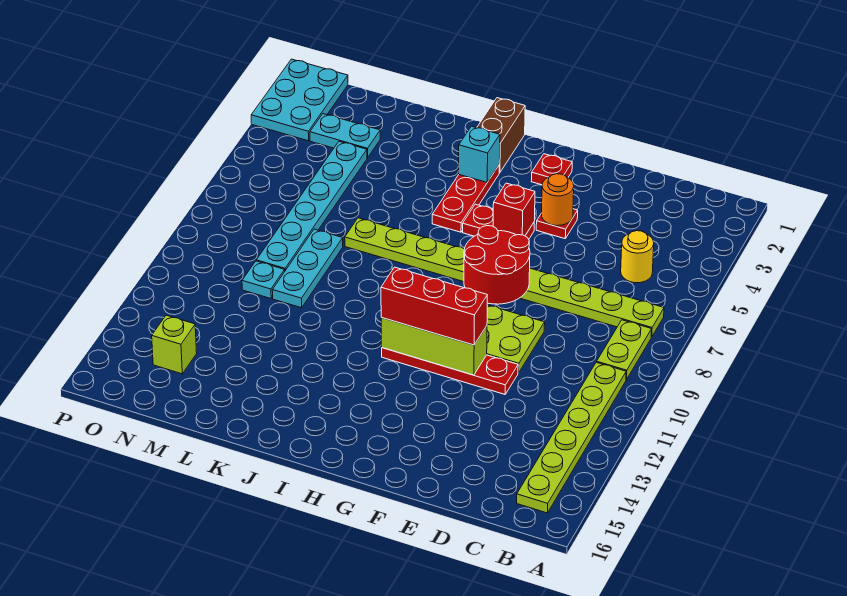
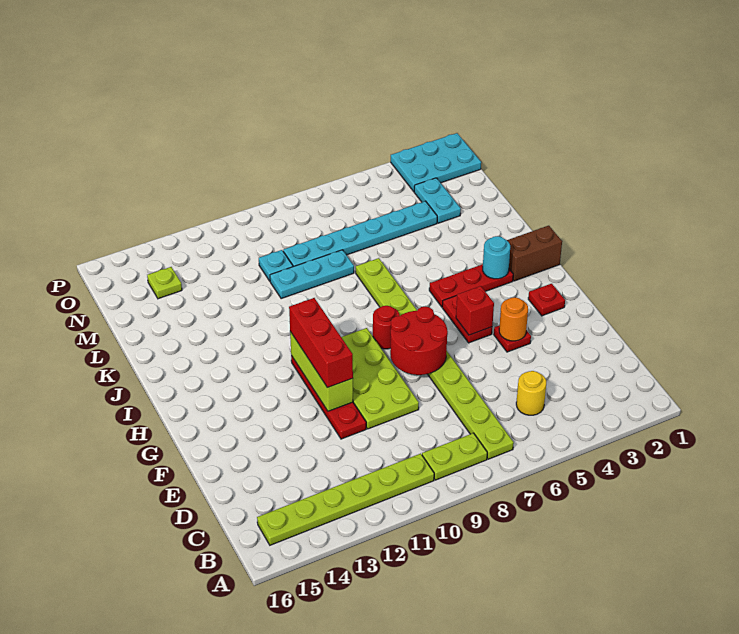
none -> red 1x1 round brick [373,306,400,349]
cyan 1x1 brick [459,126,500,182] -> cyan 1x1 round brick [483,236,510,279]
lime 1x1 brick [152,315,197,374] -> lime 1x1 plate [147,267,182,299]

